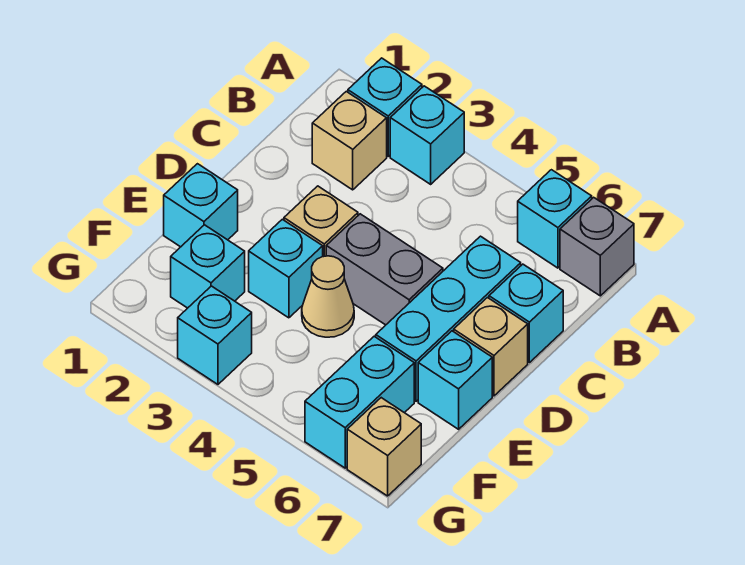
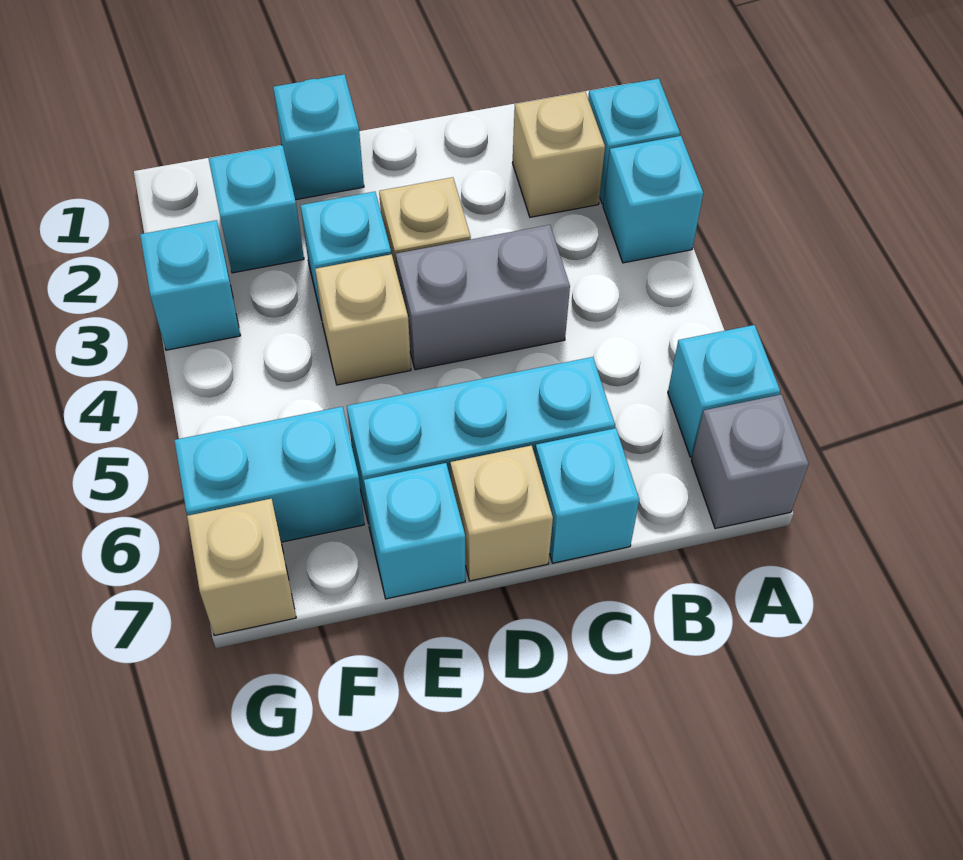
grey 1x2 brick [326,214,443,325] -> grey 1x2 brick turned to [396,225,570,370]
tan 1x1 cone [302,256,354,337] -> tan 1x1 brick [315,254,411,385]

